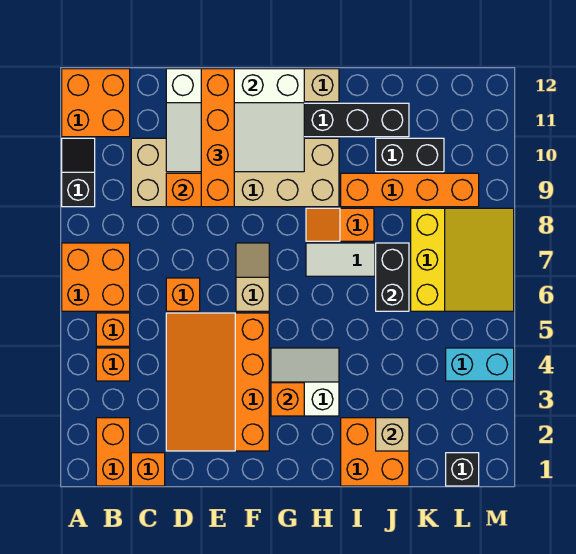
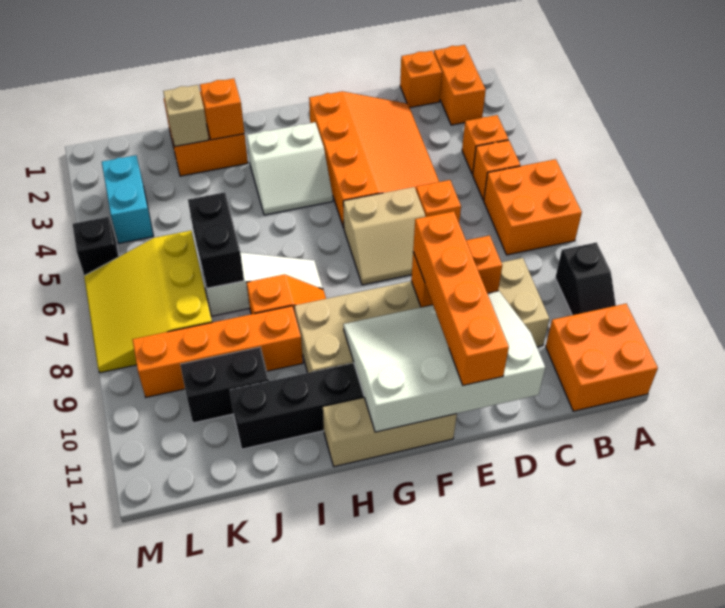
tan 1x2 slope [236,243,269,311] -> tan 2x2 slope [343,187,425,285]
orange 1x1 brick [271,383,304,416] -> orange 1x1 brick moved to [200,78,245,140]
black 1x1 brick [446,453,479,486] -> black 1x1 brick moved to [73,217,119,276]
cyan 1x2 brick [446,348,514,381] -> cyan 1x2 brick turned to [102,155,153,243]

